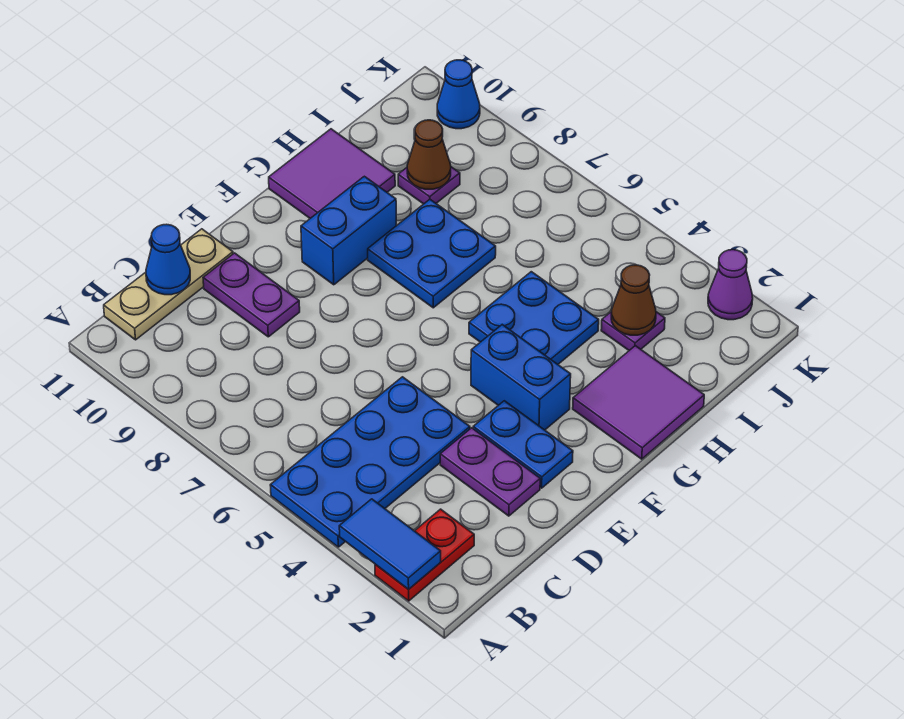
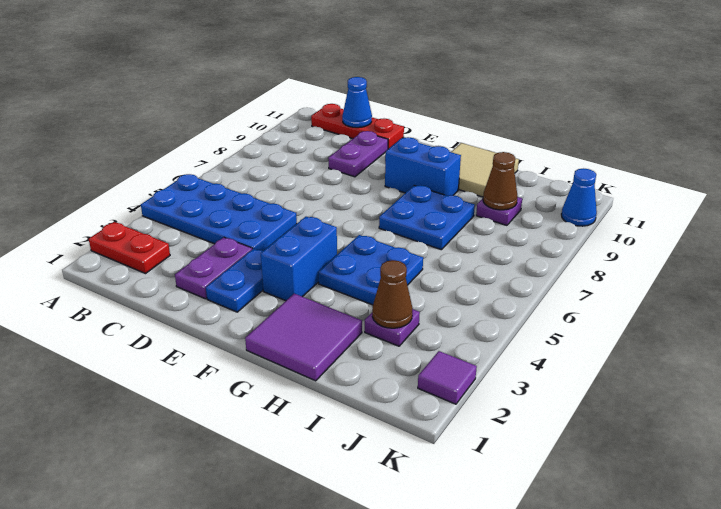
blue 1x2 tile [339,499,441,590] -> none
tan 1x3 plate [104,229,233,340] -> red 1x3 plate [311,104,404,149]
purple 2x2 tile [269,129,395,218] -> tan 2x2 tile [451,143,519,197]
purple 1x1 cone [708,250,753,320] -> purple 1x1 tile [418,351,477,404]

